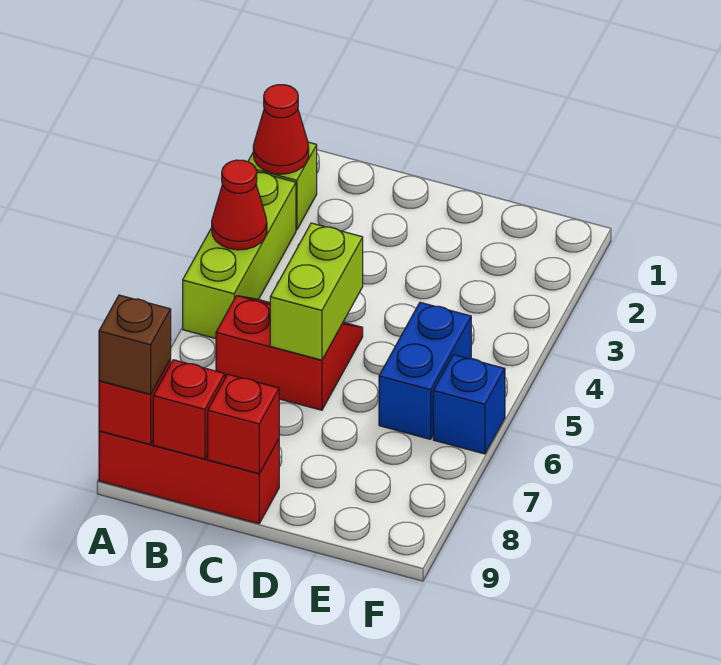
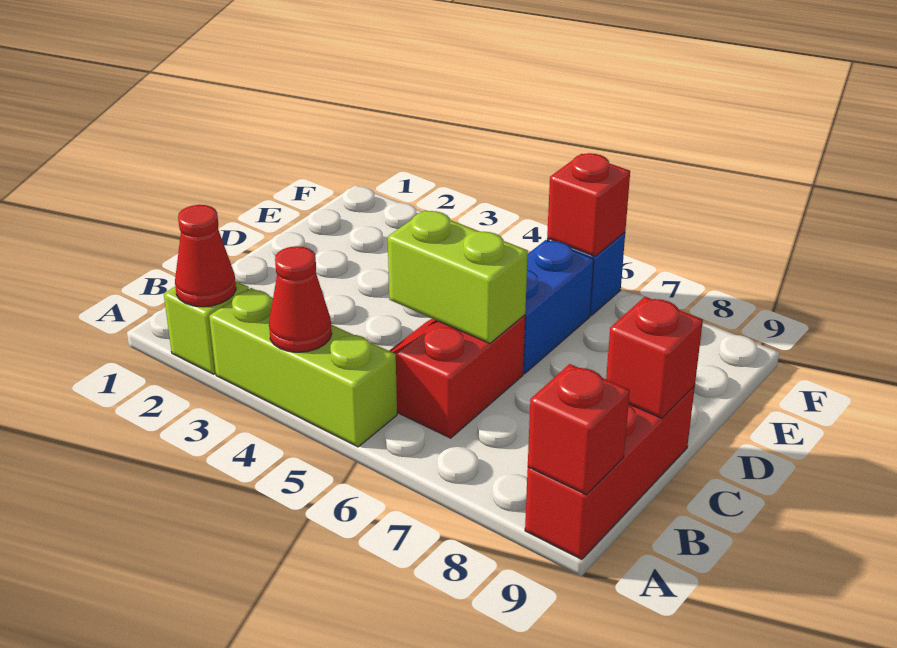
brown 1x1 brick [99,295,171,394] -> none
red 1x1 brick [153,360,225,459] -> red 1x1 brick moved to [547,153,630,256]
blue 1x2 brick [379,302,471,439] -> blue 1x2 brick turned to [523,240,594,374]

